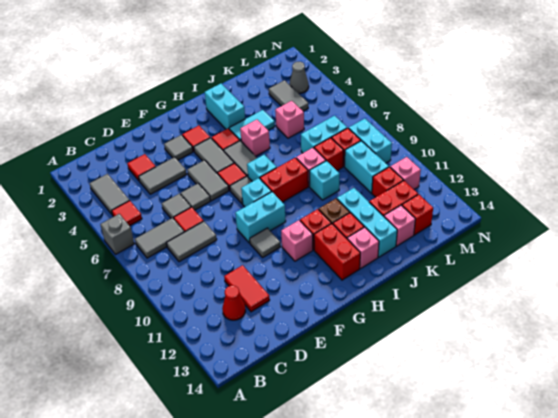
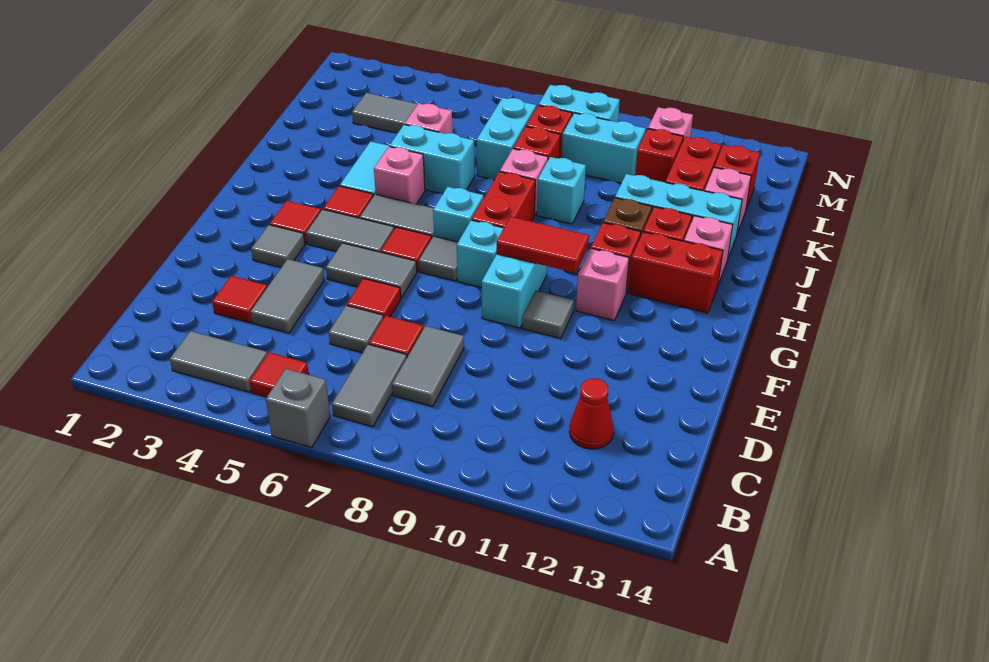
red 1x2 tile [224,265,270,312] -> red 1x2 tile moved to [497,217,589,273]
grey 1x1 tile [181,183,210,210] -> red 1x1 tile [347,278,401,317]
cyan 1x2 brick [205,84,245,129] -> cyan 1x2 brick moved to [389,125,475,194]
grey 1x1 cone [289,62,309,94] -> none

